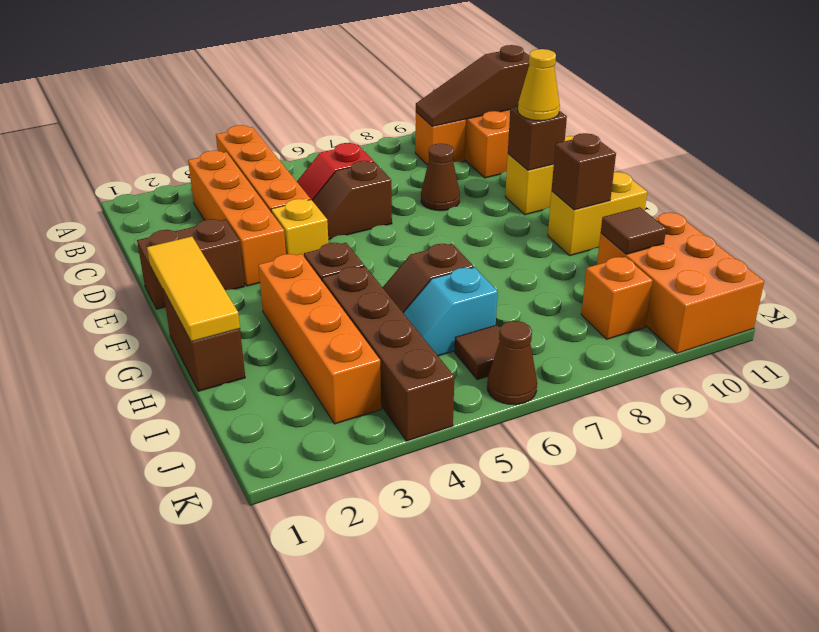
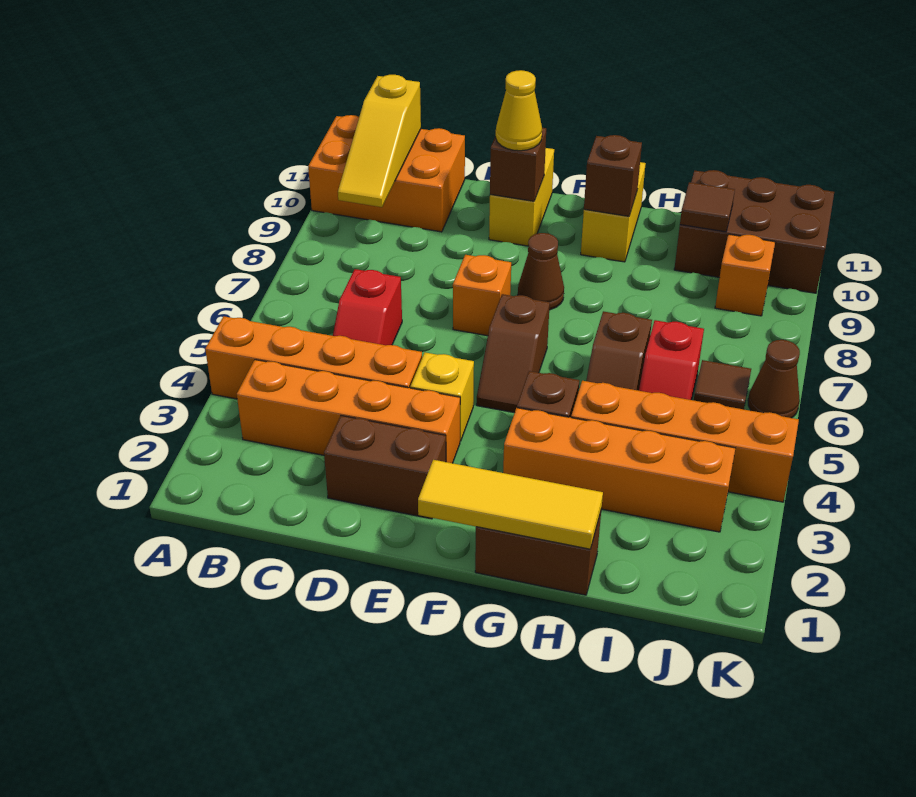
orange 1x1 brick [415,112,466,165] -> orange 1x1 brick moved to [453,255,511,336]
brown 1x3 slope [416,45,529,126] -> yellow 1x3 slope [338,75,421,207]
brown 1x2 slope [312,161,392,240] -> brown 1x2 slope moved to [477,294,550,413]
brown 1x1 cone [421,144,460,211] -> brown 1x1 cone moved to [518,233,564,310]
brown 1x2 brick [137,219,244,309] -> brown 1x2 brick turned to [324,416,446,519]
brown 1x4 brick [322,266,454,441] -> orange 1x4 brick [571,381,799,502]
cyan 1x2 slope [403,267,498,356] -> red 1x2 slope [639,320,704,400]
orange 2x3 brick [597,212,764,353] -> brown 2x3 brick [674,170,834,293]

